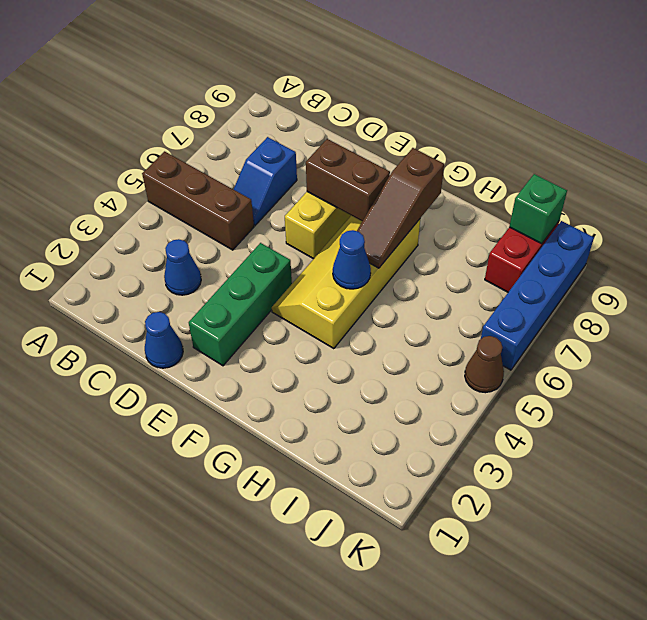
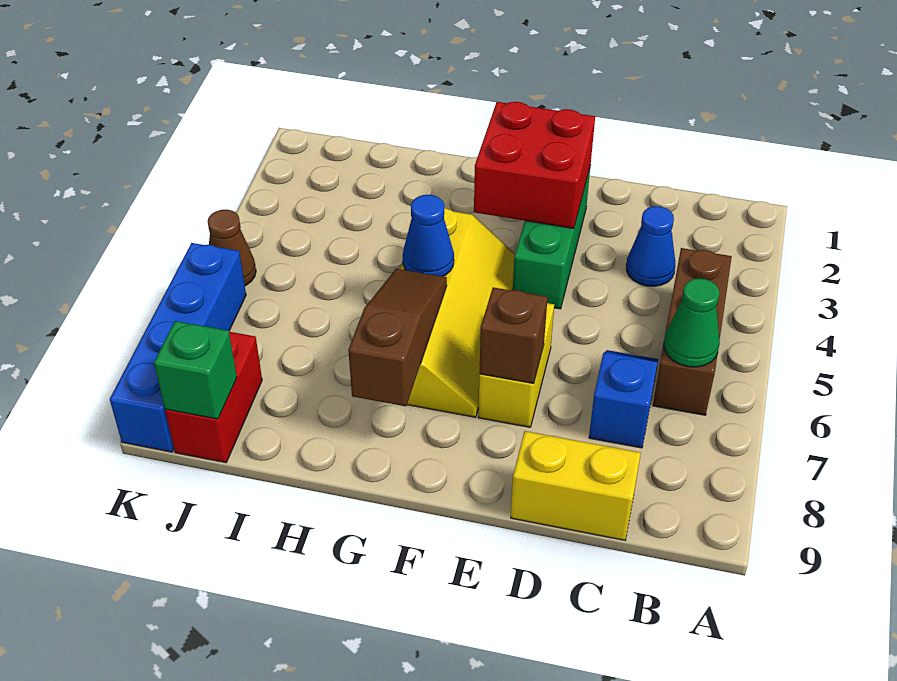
brown 1x3 brick [142,151,254,250] -> brown 1x3 brick turned to [653,248,732,415]
none -> green 1x1 cone [664,278,720,367]
none -> yellow 1x2 brick [511,431,641,540]
blue 1x1 cone [145,312,183,368] -> none
none -> red 2x2 brick [474,102,595,228]
brown 1x2 brick [306,139,390,221] -> brown 1x1 brick [480,287,547,383]

